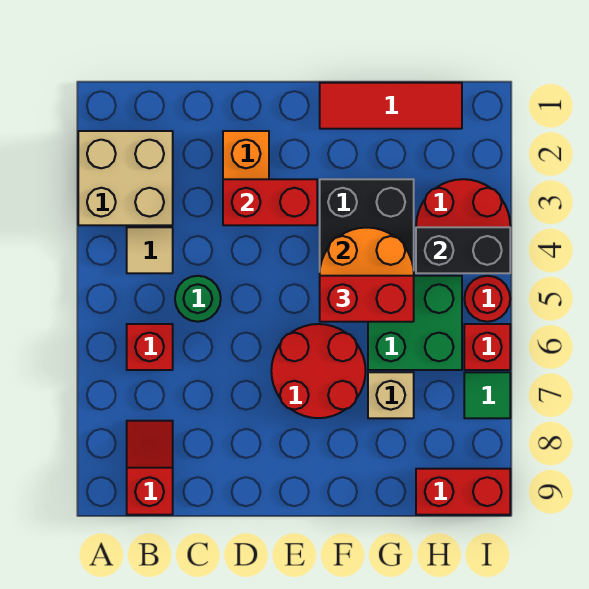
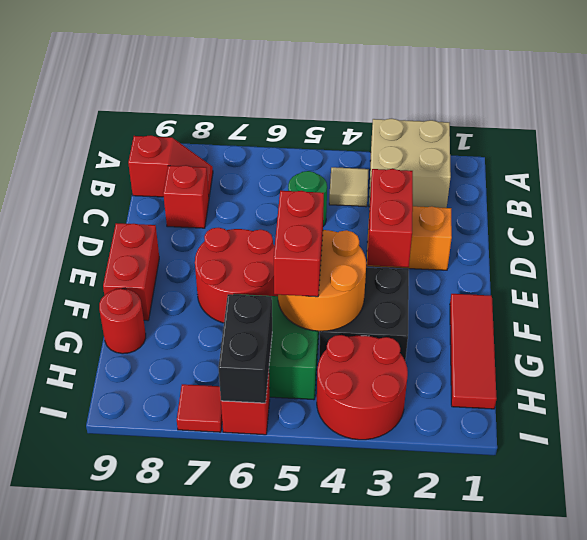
red 1x1 brick [127,324,173,370] -> red 1x1 brick moved to [163,165,209,228]
tan 1x1 brick [368,372,414,418] -> none
black 1x2 brick [416,227,510,273] -> black 1x2 brick moved to [218,294,272,403]
red 1x2 brick [416,469,510,515] -> red 1x2 brick moved to [103,223,159,321]
red 1x1 round brick [464,276,510,322] -> red 1x1 round brick moved to [99,289,146,354]
green 1x1 tile [464,372,510,418] -> red 1x1 tile [177,384,222,432]

